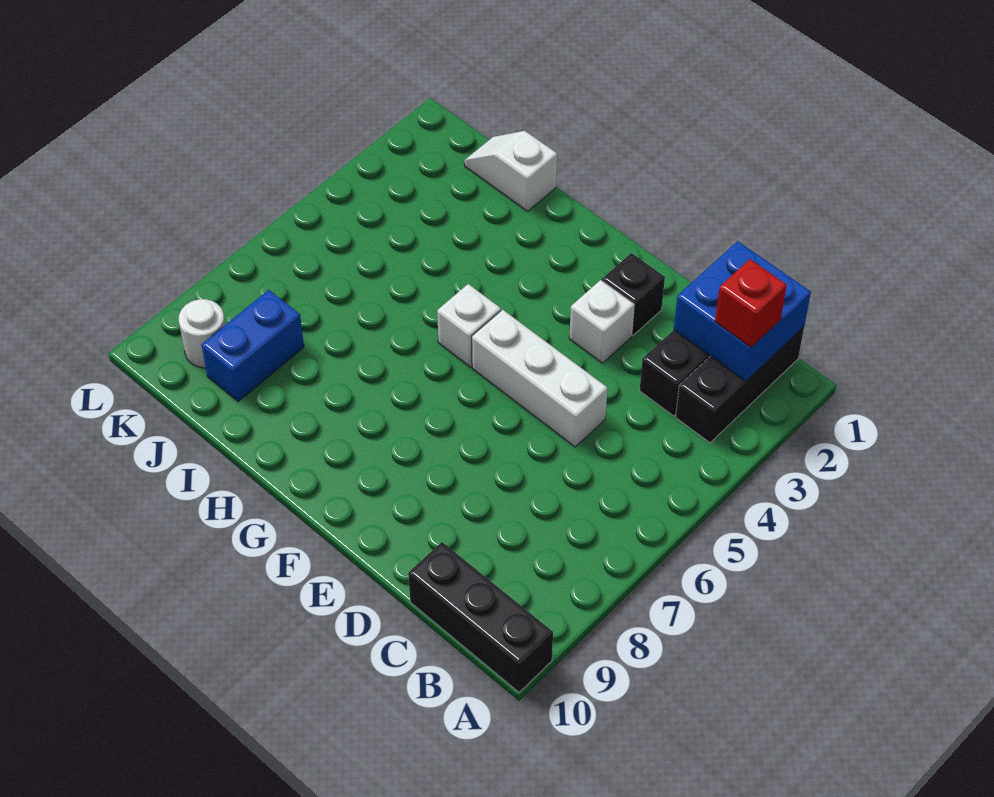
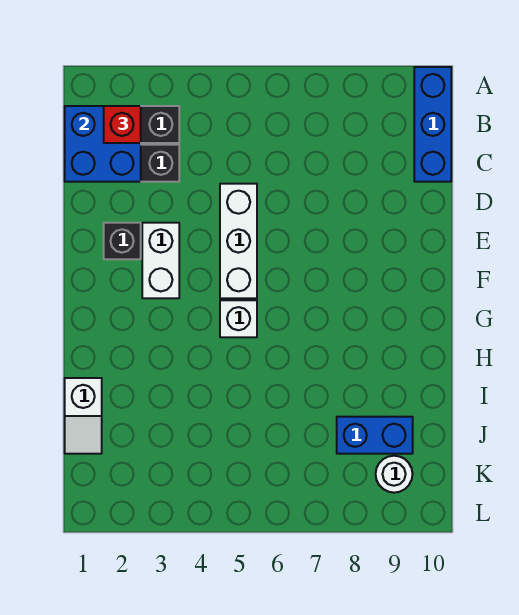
black 1x3 brick [408,542,553,692] -> blue 1x3 brick [414,67,451,182]
white 1x1 brick [569,280,634,363] -> white 1x2 brick [142,223,179,298]

